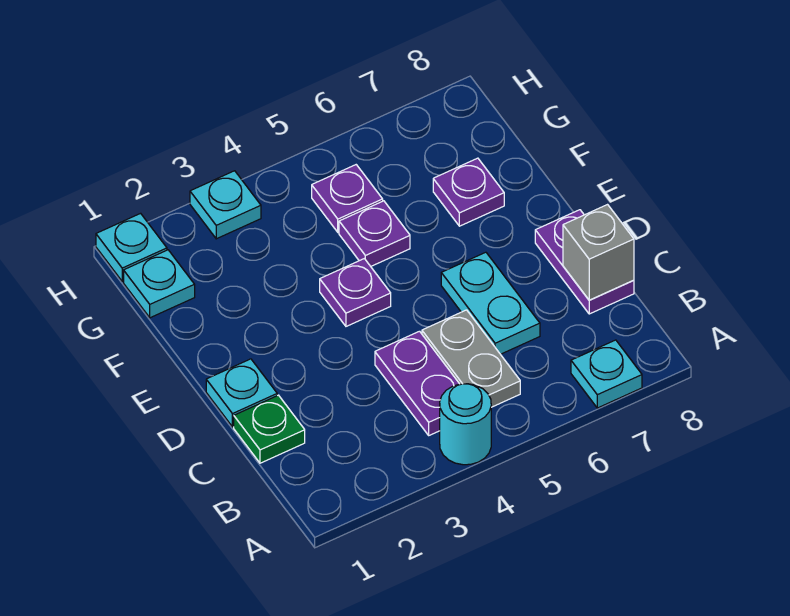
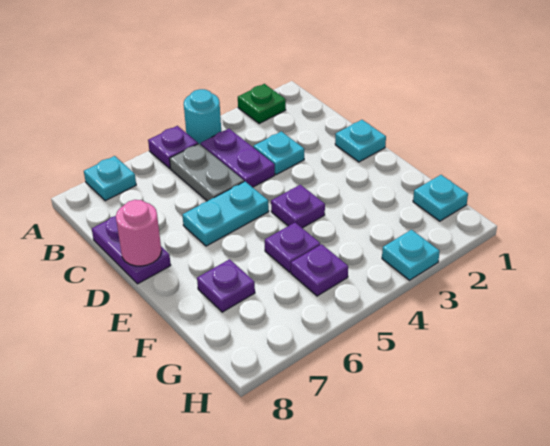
none -> purple 1x1 plate [148,126,198,168]
green 1x1 plate [234,395,305,463] -> green 1x1 plate moved to [238,84,286,124]
cyan 1x2 plate [441,252,540,354] -> cyan 1x2 plate turned to [182,182,269,246]
grey 1x1 brick [563,205,634,300] -> none
none -> pink 1x1 round brick [116,200,161,266]
cyan 1x1 plate [96,213,167,281] -> cyan 1x1 plate moved to [253,131,304,175]

